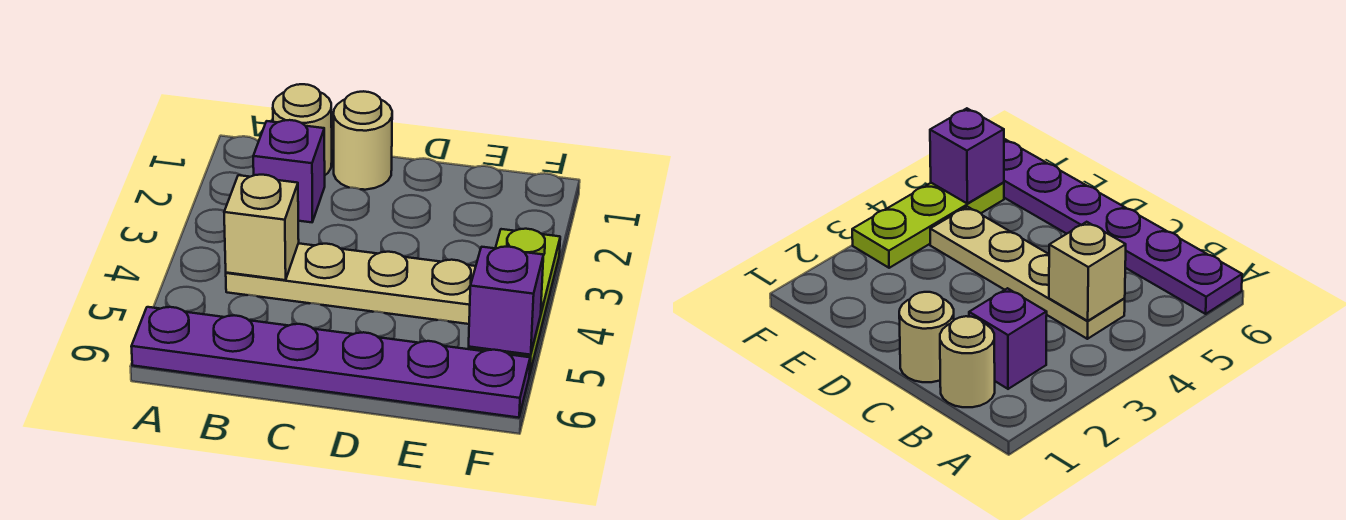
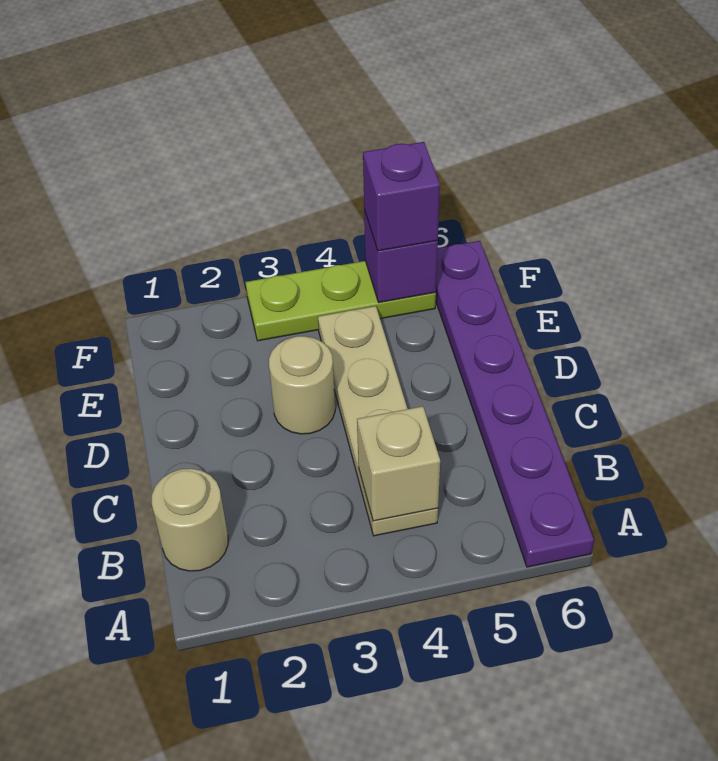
purple 1x1 brick [253,120,325,222] -> purple 1x1 brick moved to [363,142,440,251]
tan 1x1 round brick [334,91,392,190] -> tan 1x1 round brick moved to [269,336,335,434]

